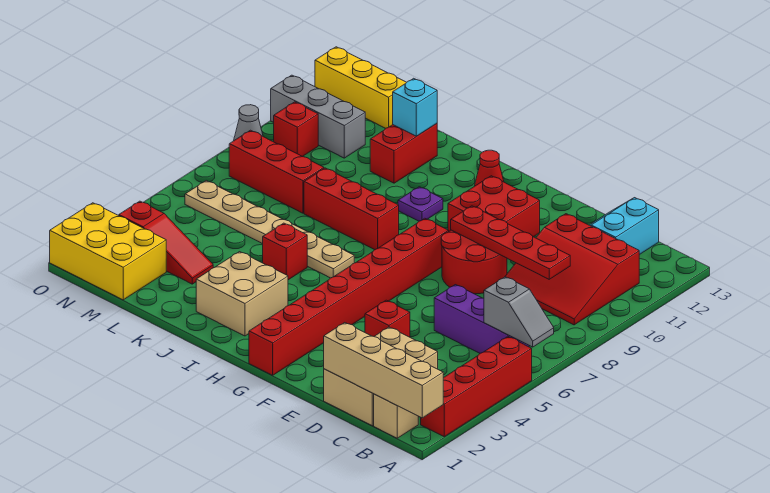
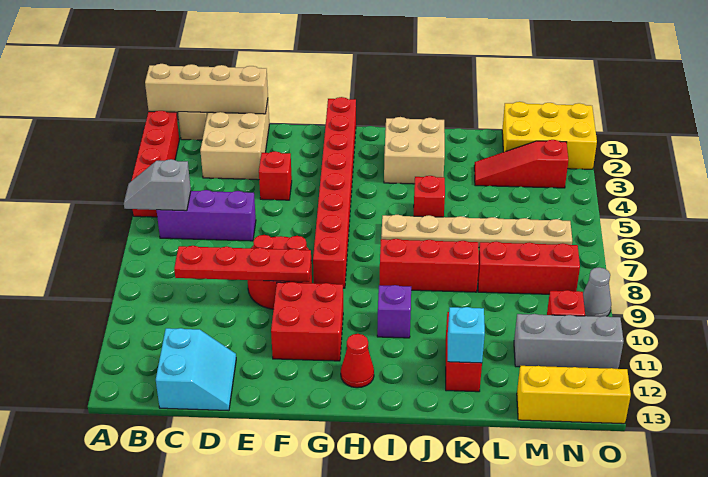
red 3x3 slope [505,214,639,325] -> none
purple 1x1 plate [398,187,443,221] -> purple 1x1 brick [377,285,411,338]

